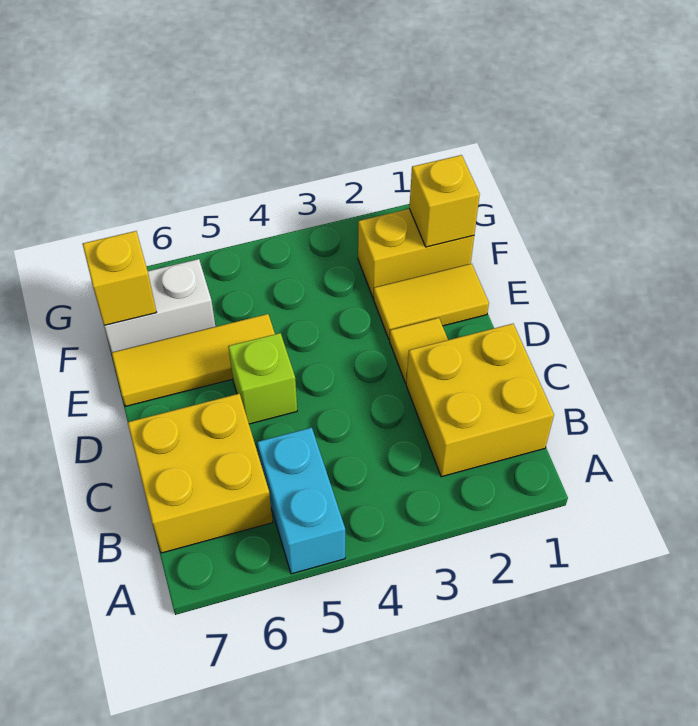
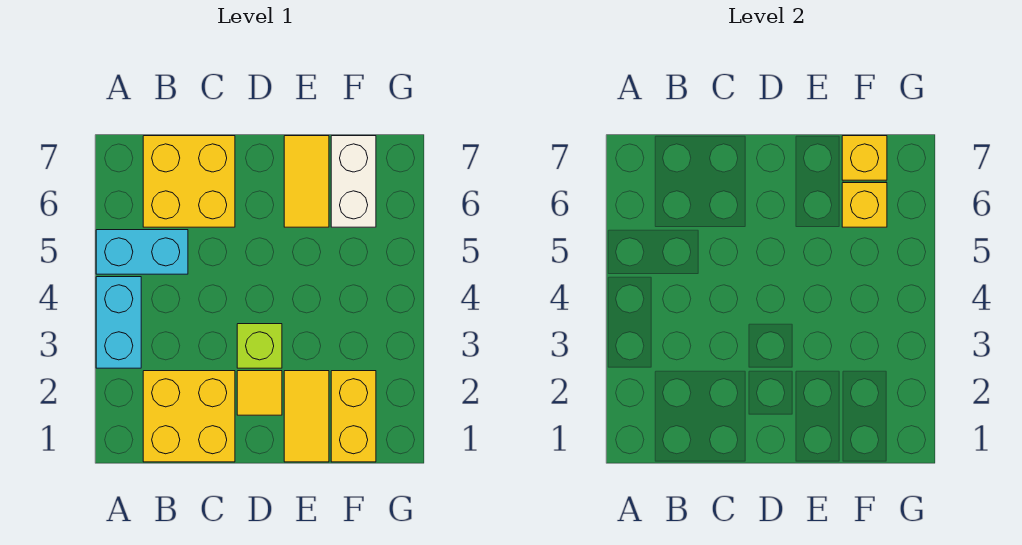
none -> cyan 1x2 brick [96,277,141,368]
lime 1x1 brick [228,333,297,424] -> lime 1x1 brick moved to [237,324,282,368]
yellow 1x3 tile [112,314,275,407] -> yellow 1x2 tile [284,136,329,227]
yellow 1x1 brick [409,155,480,247] -> yellow 1x1 brick moved to [842,183,887,227]

